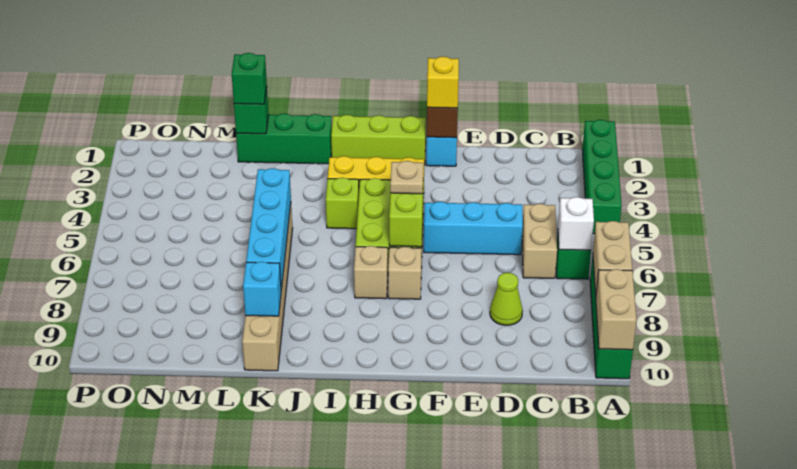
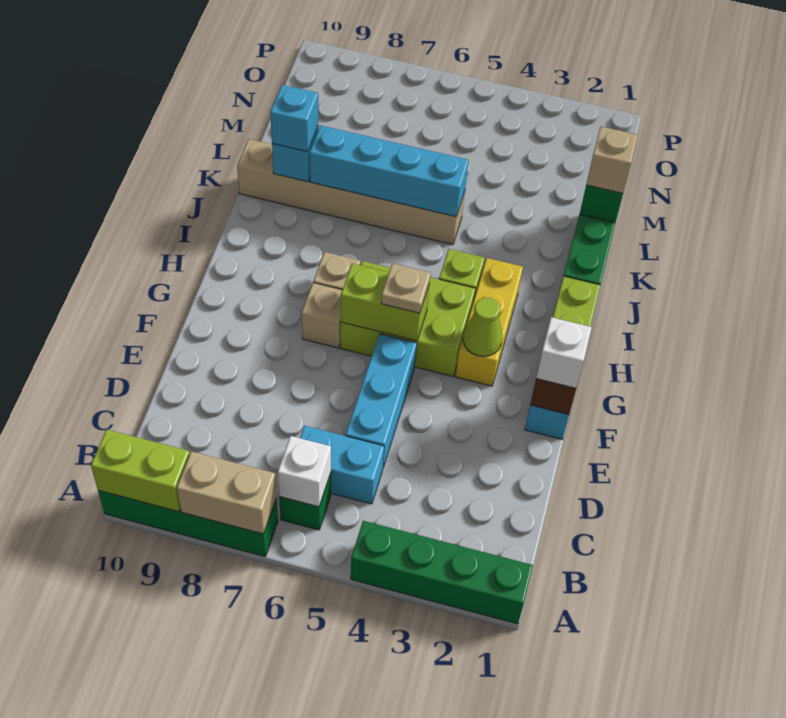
tan 1x2 brick [596,269,636,350] -> lime 1x2 brick [91,430,190,512]
tan 1x2 brick [522,204,557,278] -> cyan 1x2 brick [300,426,384,504]
lime 1x1 cone [490,273,523,325] -> lime 1x1 cone moved to [463,298,503,356]
yellow 1x1 brick [427,57,459,108] -> white 1x1 brick [536,317,592,388]
none -> cyan 1x1 brick [270,85,318,152]
green 1x1 brick [232,53,267,104] -> tan 1x1 brick [586,127,638,194]

